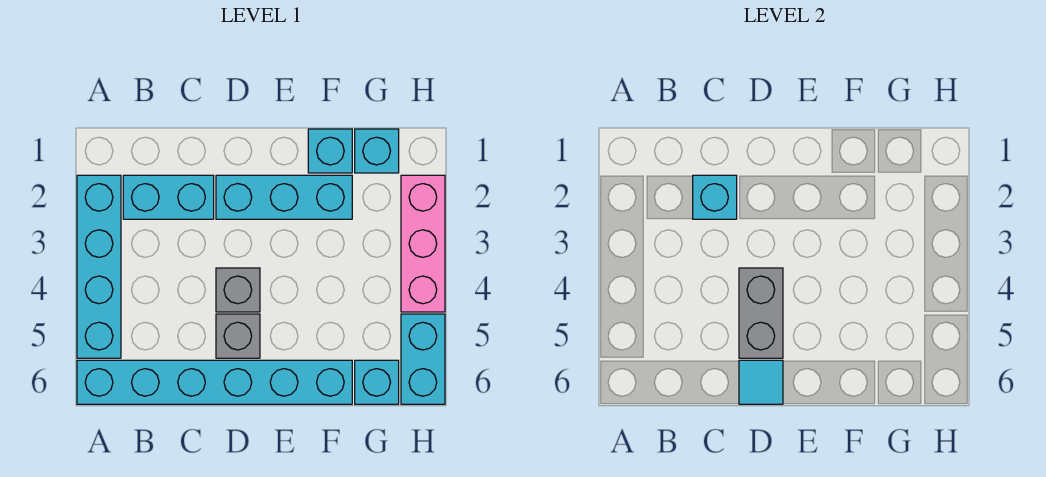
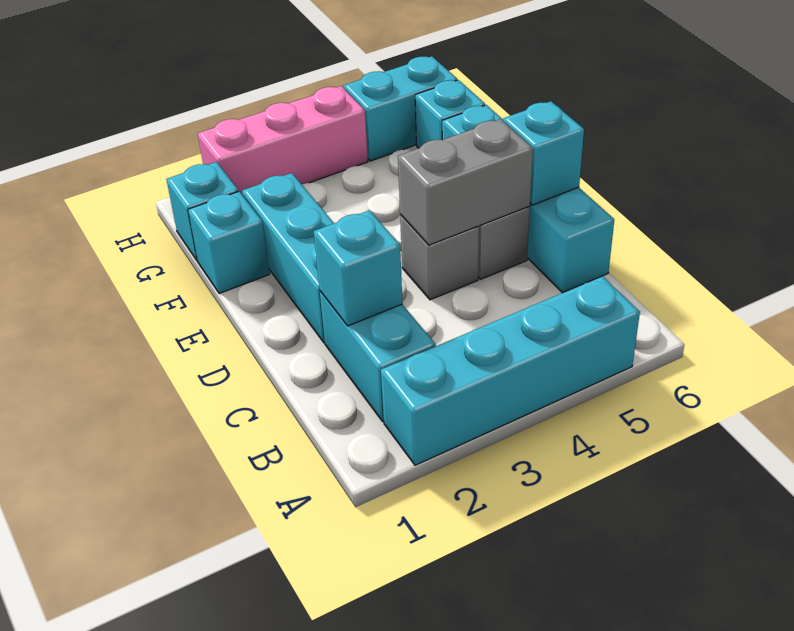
cyan 1x6 brick [77,360,352,404] -> cyan 1x4 brick [442,105,614,293]
cyan 1x1 tile [739,360,783,404] -> cyan 1x1 brick [503,101,584,205]

